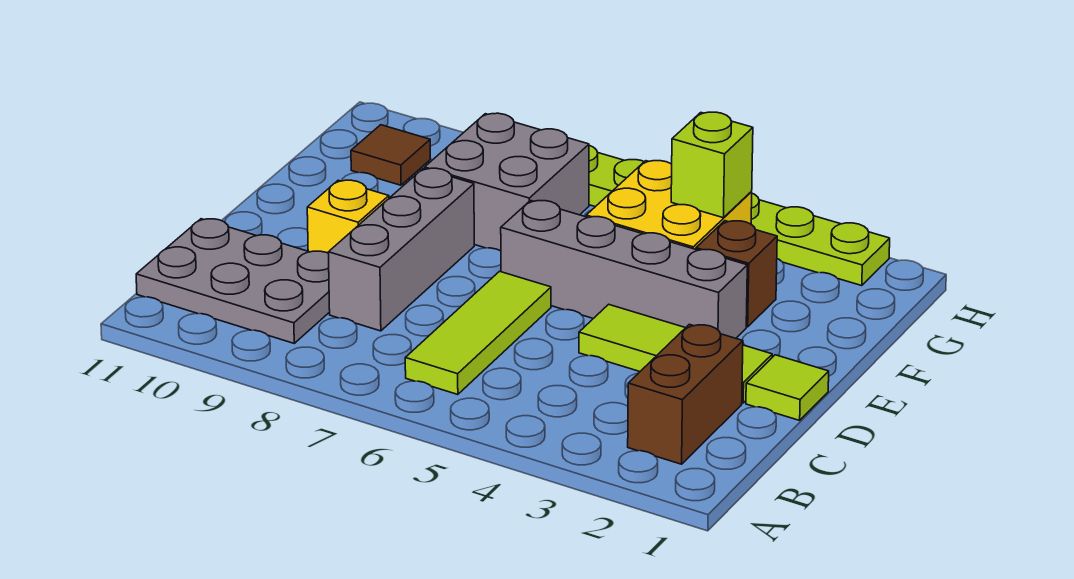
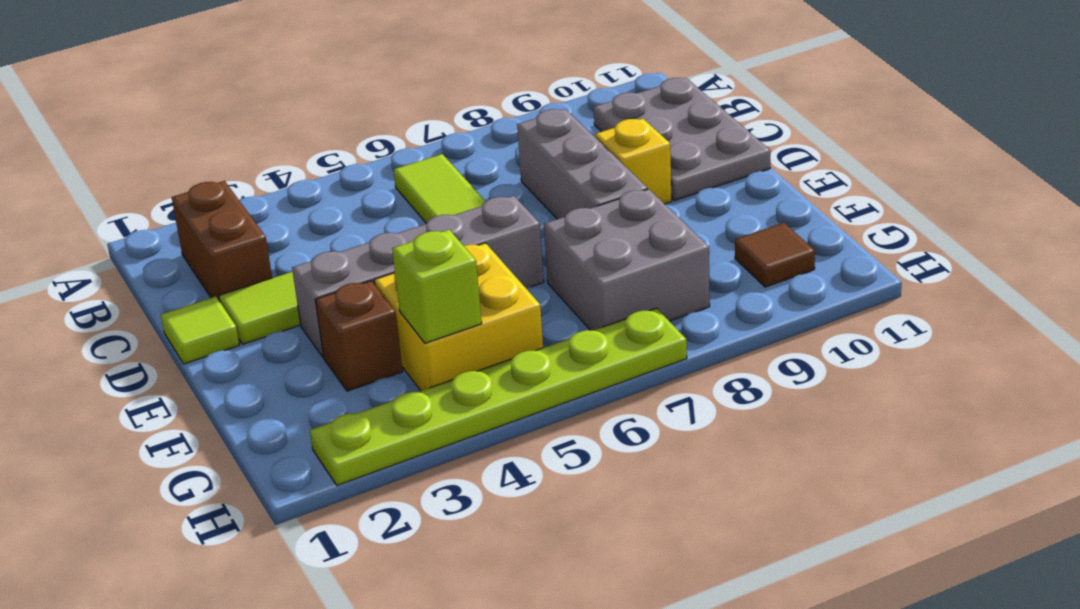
grey 2x3 plate [136,219,330,343] -> grey 2x3 plate turned to [594,78,770,201]

